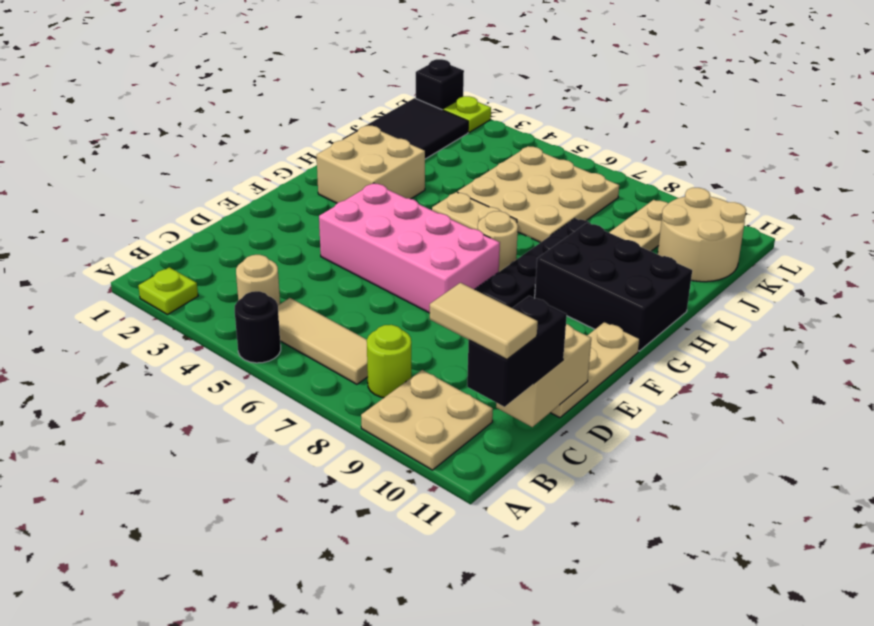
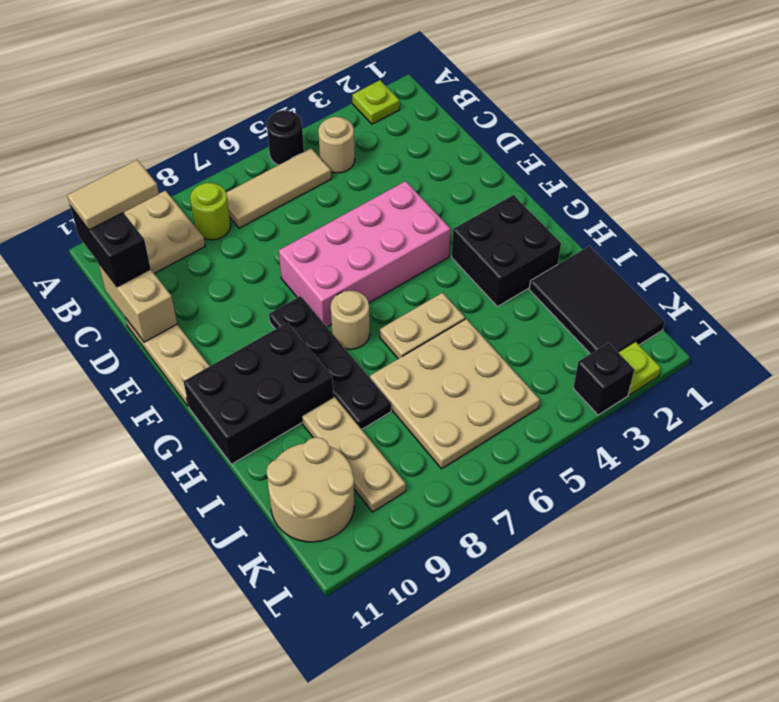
tan 2x2 brick [317,126,425,203] -> black 2x2 brick [452,195,561,307]
black 1x1 brick [416,59,464,110] -> black 1x1 brick moved to [573,343,634,415]

